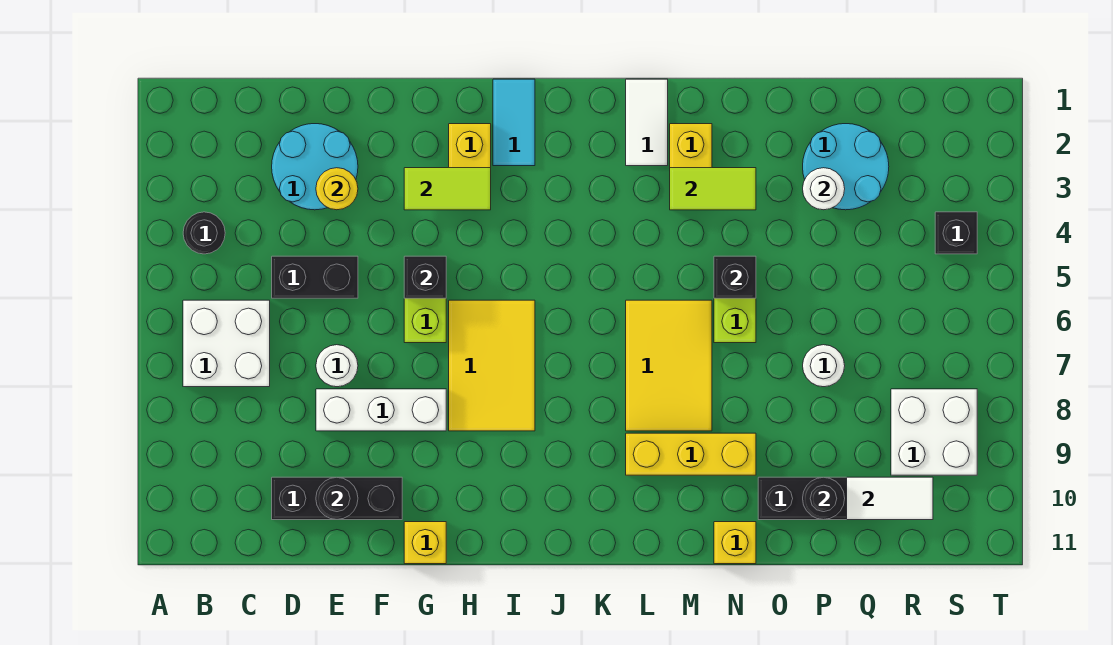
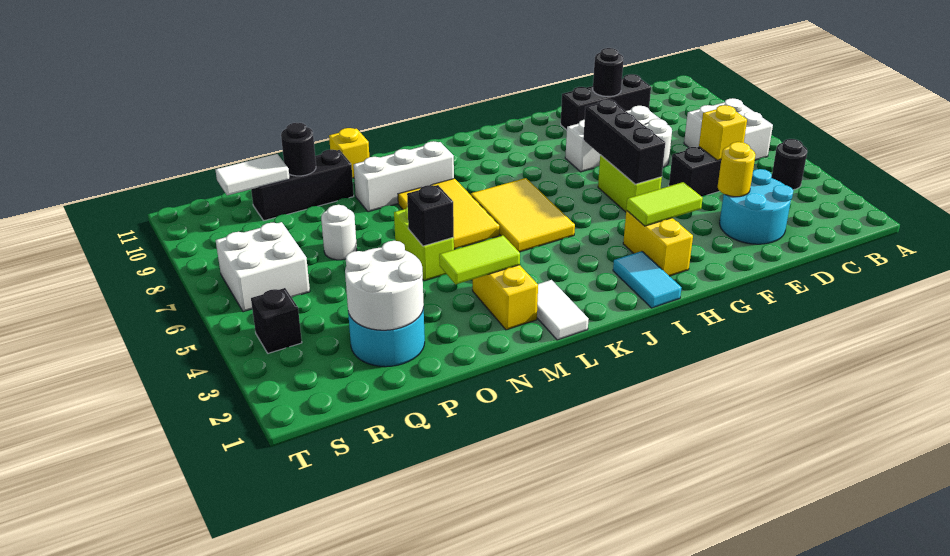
black 1x1 brick [404,256,446,298] -> black 1x3 brick [583,99,665,184]
yellow 1x1 brick [404,522,446,564] -> yellow 1x1 brick moved to [699,105,747,160]
yellow 2x3 tile [449,300,535,431] -> yellow 2x3 tile moved to [471,178,575,252]
yellow 1x3 brick [626,433,756,475] -> white 1x3 brick [354,141,454,212]
white 1x1 round brick [803,168,845,210] -> white 2x2 round brick [345,241,424,330]
white 2x2 brick [891,389,977,475] -> white 2x2 brick moved to [216,222,310,312]

